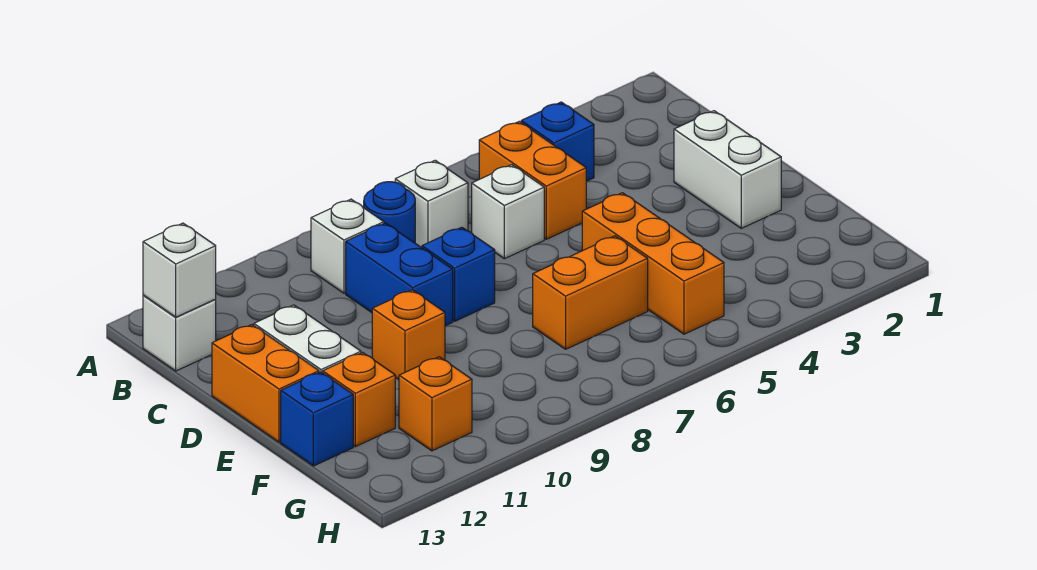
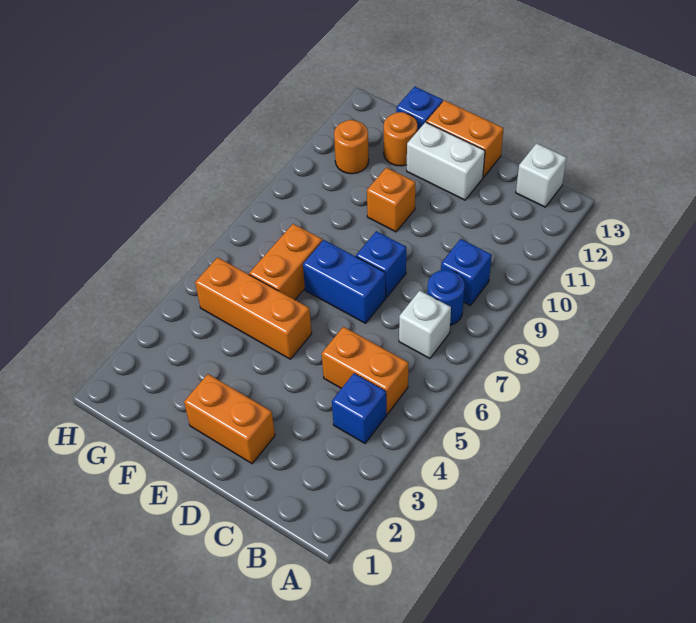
white 1x1 brick [311,199,384,293] -> blue 1x1 brick [441,239,492,305]
white 1x1 brick [143,223,216,317] -> none
white 1x1 brick [472,165,544,259] -> none
blue 1x2 brick [346,223,453,326] -> blue 1x2 brick moved to [303,240,386,323]
white 1x2 brick [674,111,781,228] -> orange 1x2 brick [184,374,275,464]
orange 1x1 brick [323,352,395,447] -> orange 1x1 round brick [384,112,417,166]
orange 1x1 brick [399,357,472,451] -> orange 1x1 round brick [334,120,369,174]

